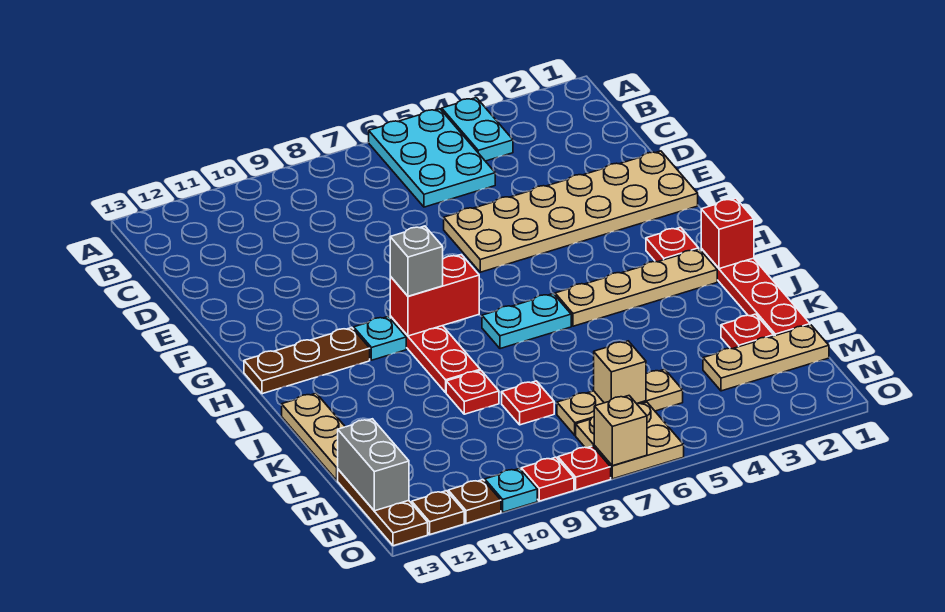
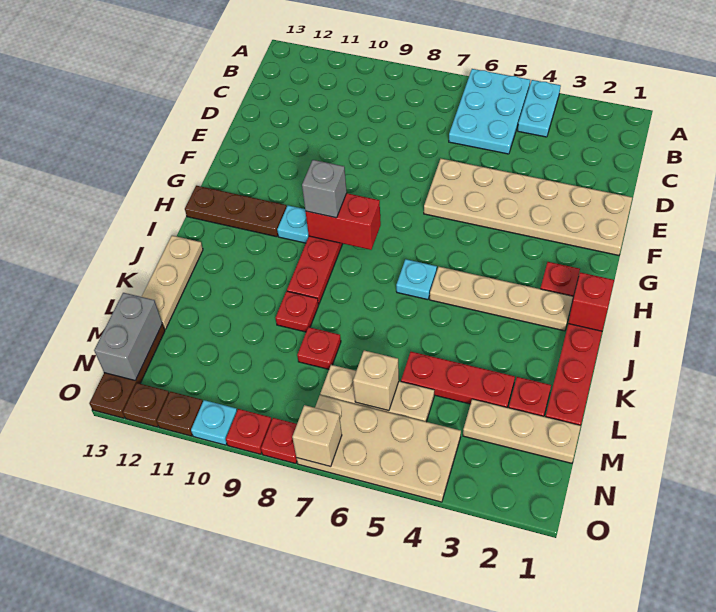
cyan 1x2 plate [482,294,571,349] -> cyan 1x1 plate [396,259,437,300]
none -> red 1x3 plate [401,352,515,408]
tan 2x2 plate [576,402,684,479] -> tan 2x4 plate [297,395,461,502]

